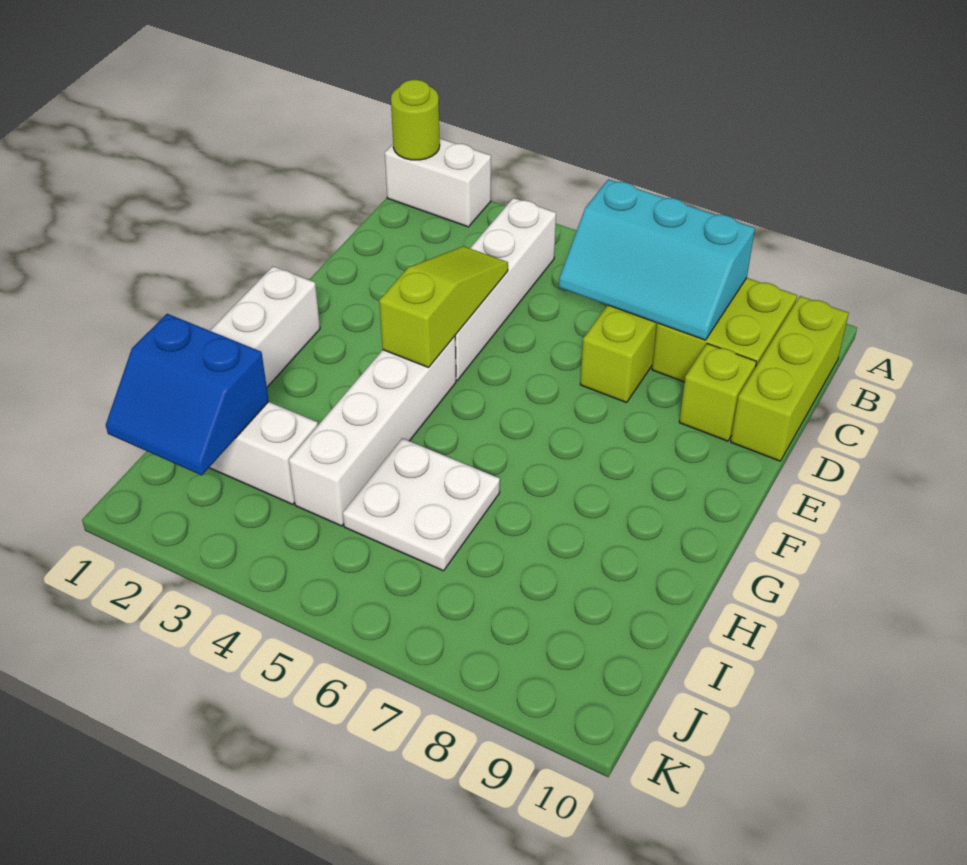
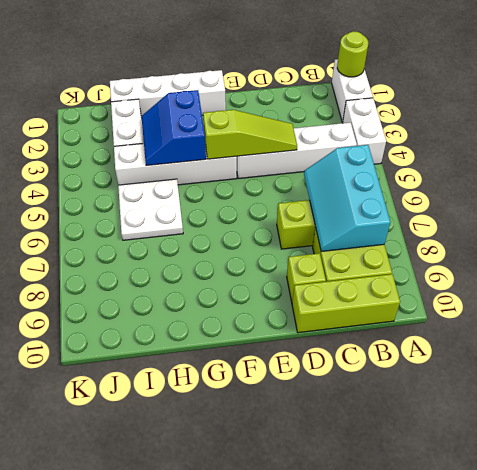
none -> white 1x2 brick [342,98,386,164]
blue 2x2 slope [106,314,269,475] -> blue 2x2 slope moved to [141,90,206,166]

